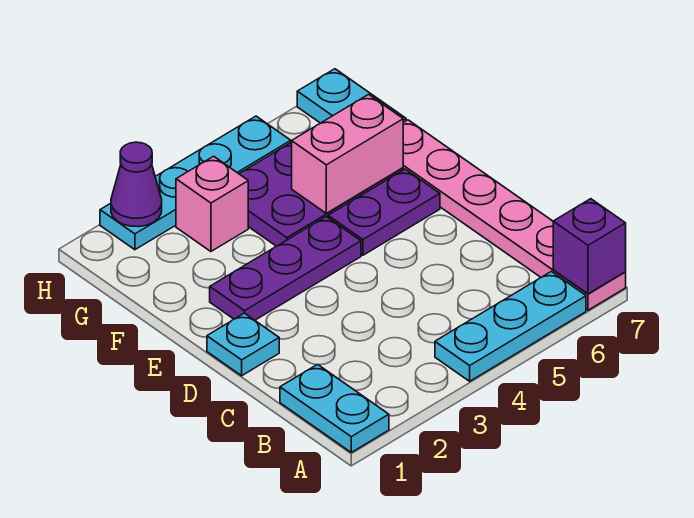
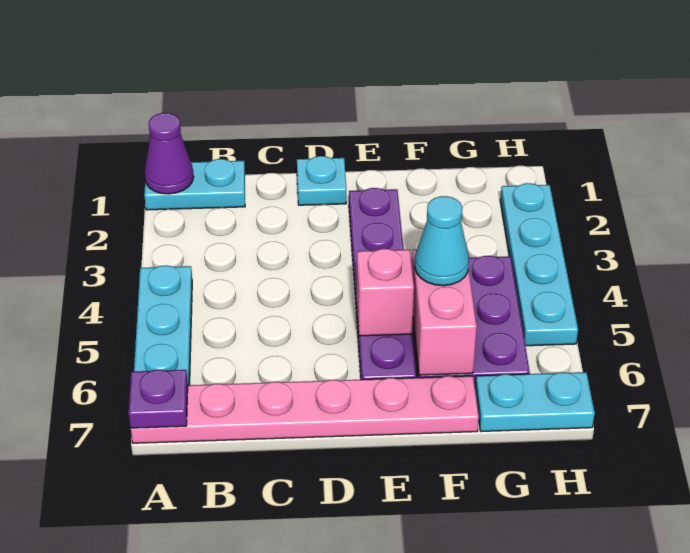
purple 1x1 brick [553,199,626,294] -> purple 1x1 plate [129,370,188,428]
none -> cyan 1x1 cone [415,196,469,286]
pink 1x1 brick [176,156,248,251] -> pink 1x1 brick moved to [357,249,414,336]
purple 1x1 cone [111,142,162,227] -> purple 1x1 cone moved to [144,113,194,194]

